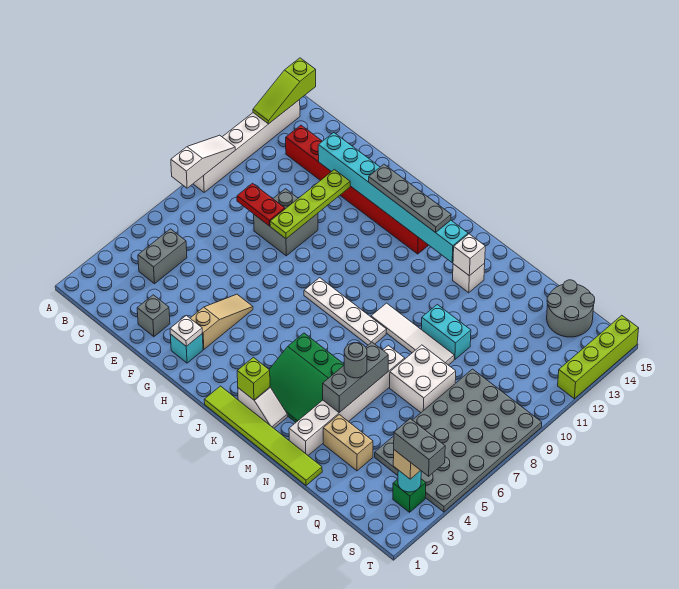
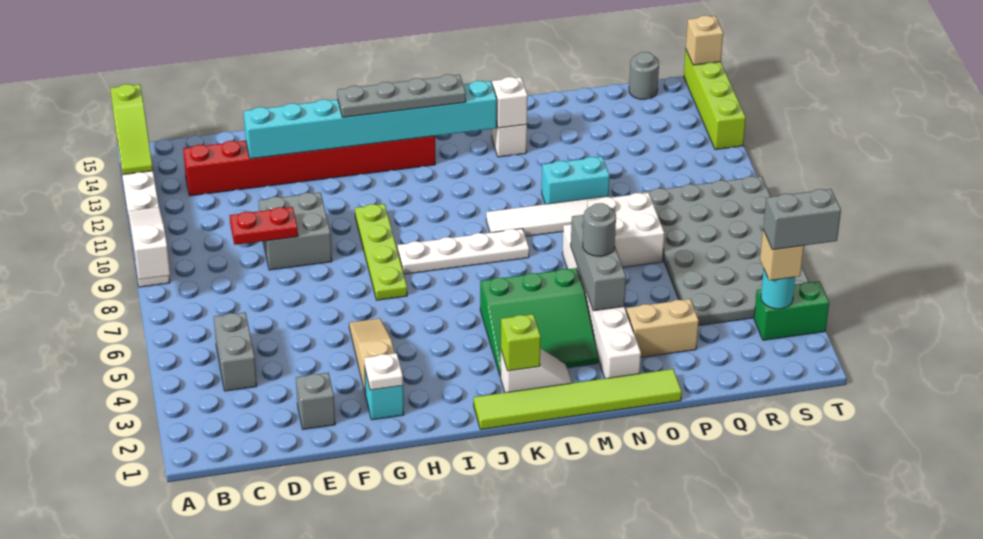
lime 1x4 plate [270,170,350,239] -> lime 1x4 plate moved to [355,204,407,300]
grey 2x2 round brick [547,280,595,337] -> grey 1x1 round brick [629,52,659,100]
green 1x1 brick [393,479,426,512] -> green 1x2 brick [754,281,829,340]
none -> tan 1x1 brick [686,15,723,65]

